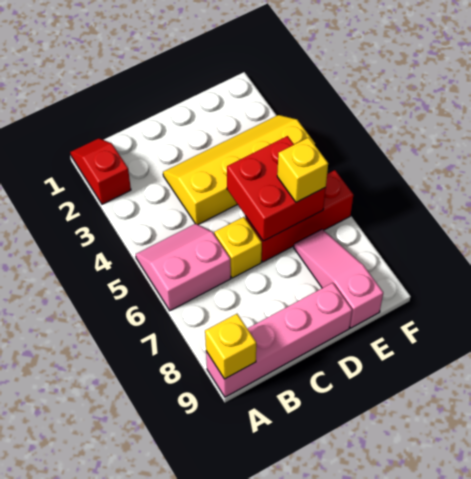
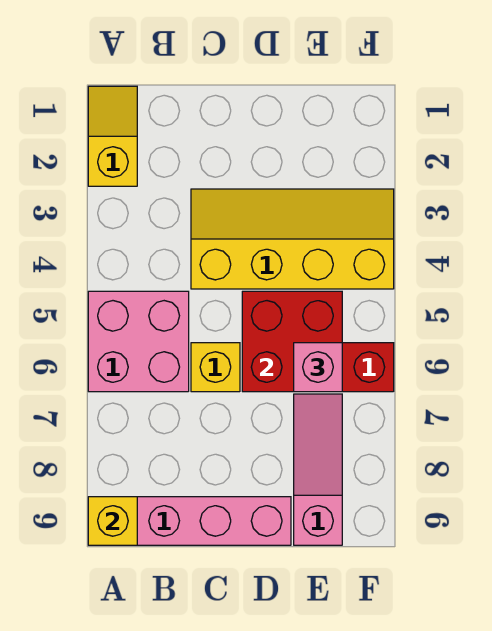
red 1x2 slope [70,138,131,204] -> yellow 1x2 slope [88,86,137,186]
pink 2x2 slope [136,224,231,311] -> pink 2x2 brick [88,291,189,392]
yellow 1x1 brick [277,137,328,202] -> pink 1x1 brick [294,343,342,392]

